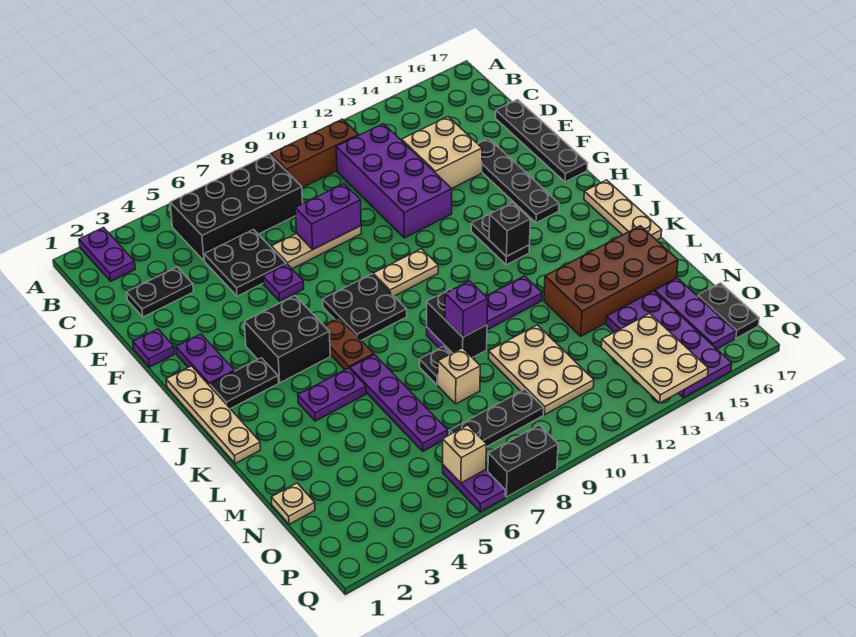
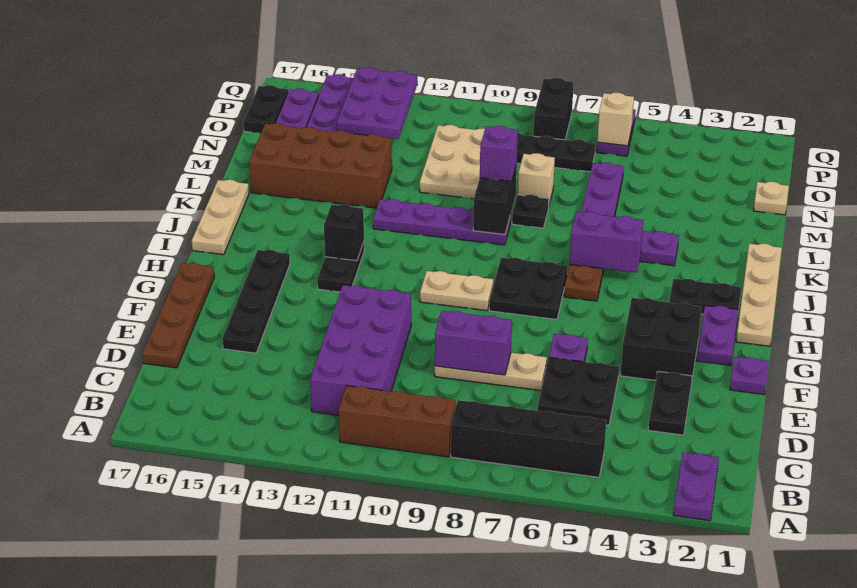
black 2x4 brick [170,154,303,261] -> black 1x4 brick [451,400,606,477]
black 1x2 plate [127,267,194,317] -> black 1x2 plate turned to [648,371,692,435]
tan 2x2 brick [402,117,482,188] -> none
black 1x4 plate [495,100,588,182] -> brown 1x4 plate [143,263,214,368]
black 2x2 brick [244,296,330,383] -> black 2x2 brick moved to [620,298,702,380]
none -> purple 1x2 brick [570,212,643,273]
tan 2x3 plate [601,313,708,403] -> purple 2x3 plate [337,67,417,139]
black 1x2 brick [488,425,558,497] -> black 1x2 brick turned to [533,78,574,140]

